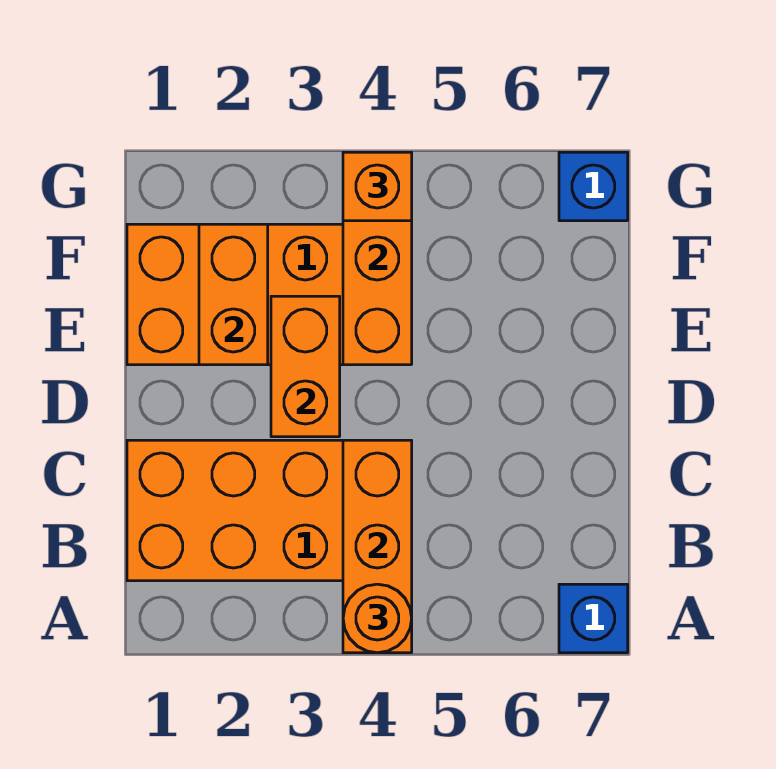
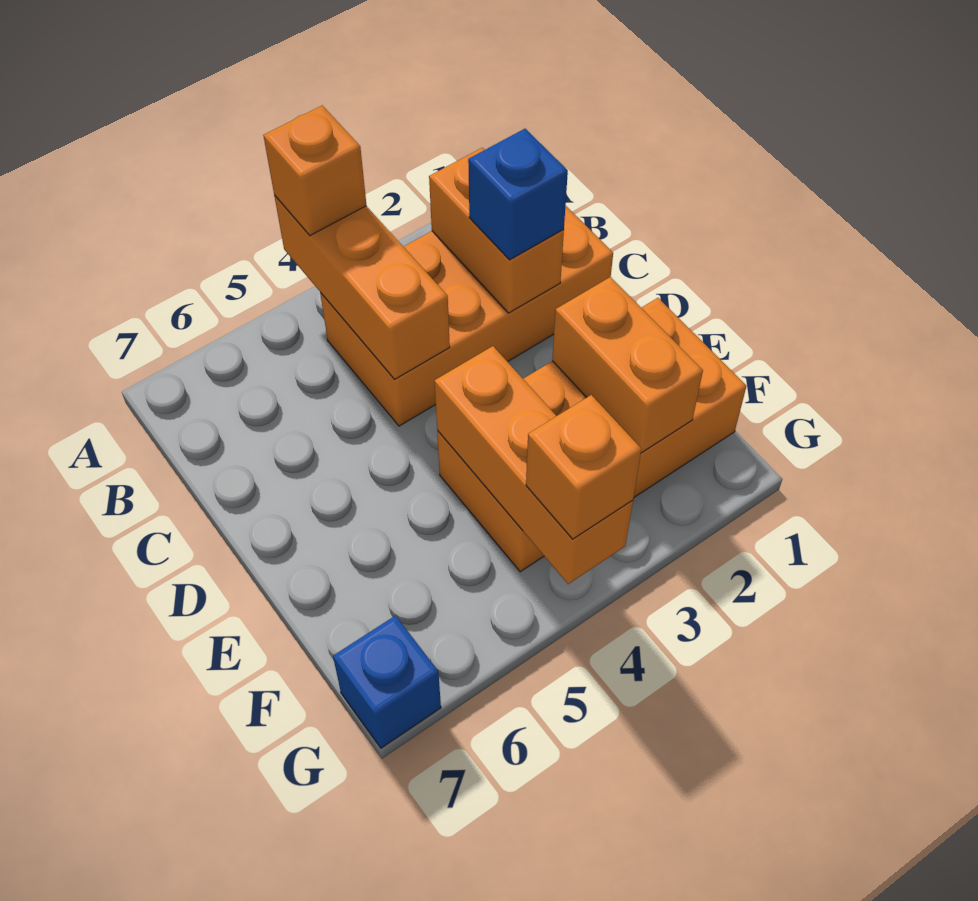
orange 1x1 round brick [343,584,412,653] -> orange 1x1 brick [263,106,367,235]
blue 1x1 brick [559,584,628,653] -> blue 1x1 brick moved to [468,129,568,260]
orange 1x2 brick [271,296,340,437] -> orange 1x2 brick moved to [429,148,564,313]

